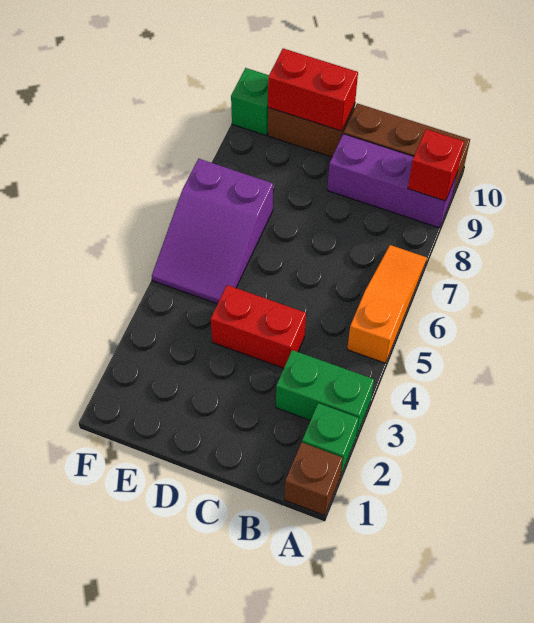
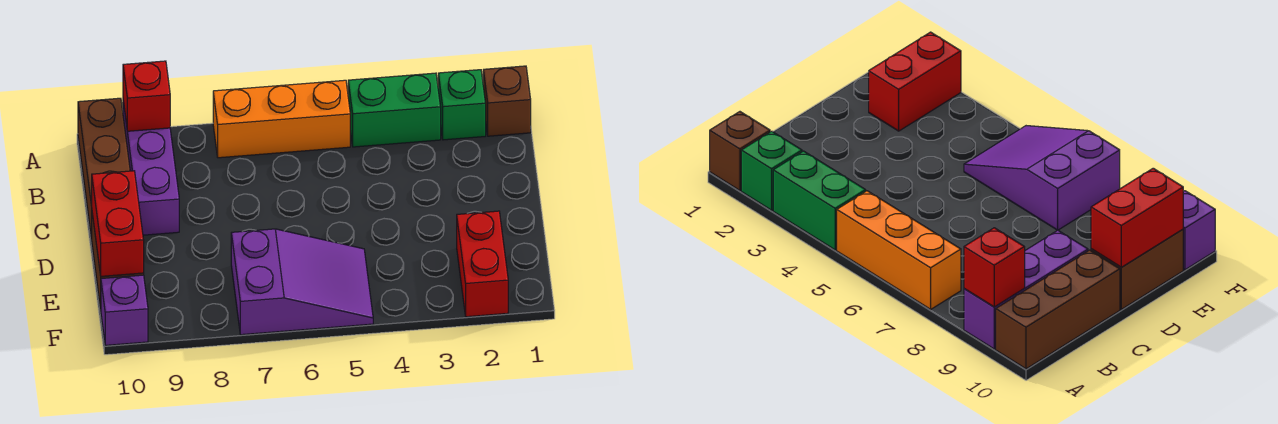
green 1x2 brick [276,350,374,437] -> green 1x2 brick turned to [348,73,441,147]
orange 1x3 slope [347,245,427,363] -> orange 1x3 brick [213,80,350,158]
red 1x2 brick [211,285,306,368] -> red 1x2 brick moved to [457,211,508,317]
green 1x1 brick [231,68,269,135] -> purple 1x1 brick [101,275,148,345]

